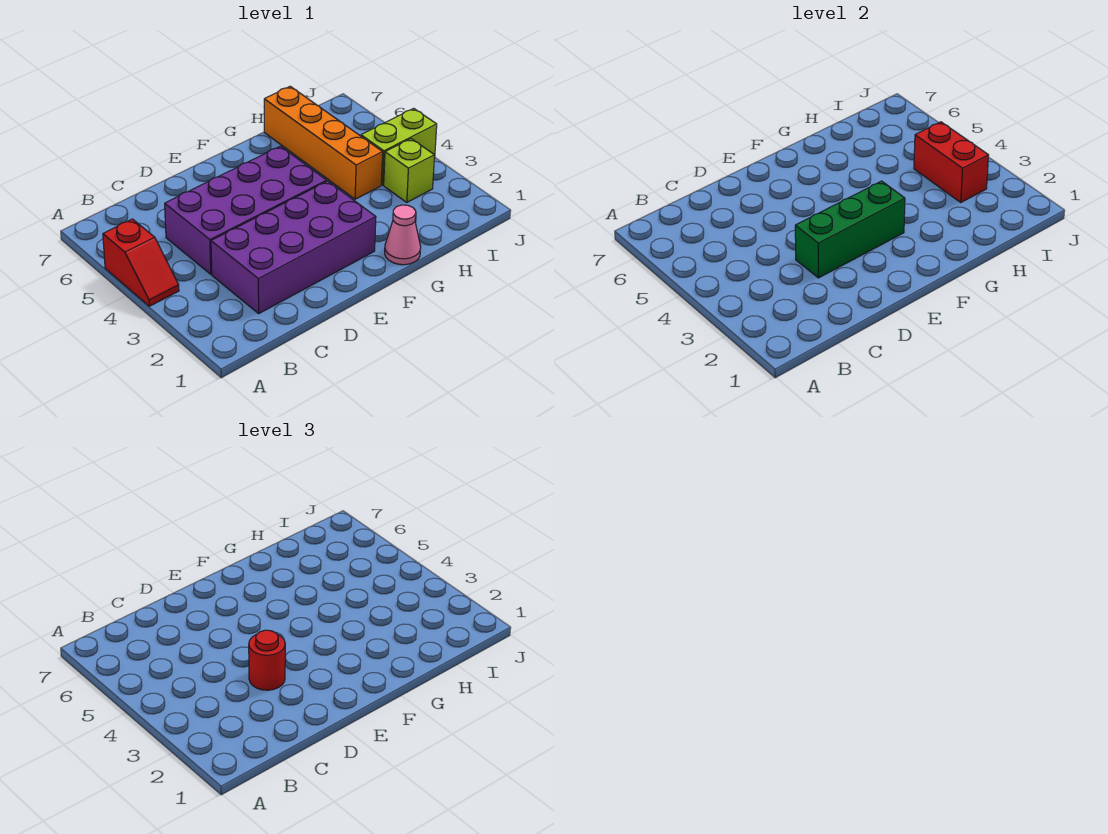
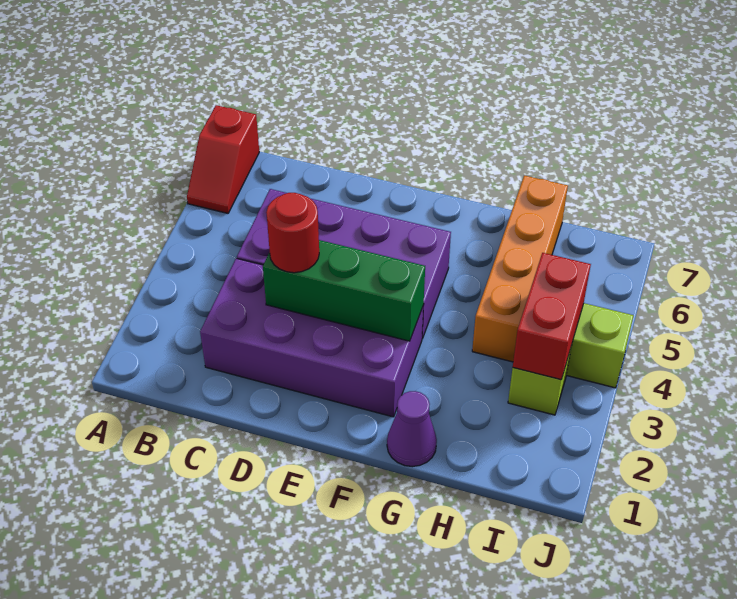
red 1x2 slope [103,219,179,306] -> red 1x2 slope moved to [187,105,259,213]
pink 1x1 cone [385,205,421,265] -> purple 1x1 cone [387,391,437,467]

